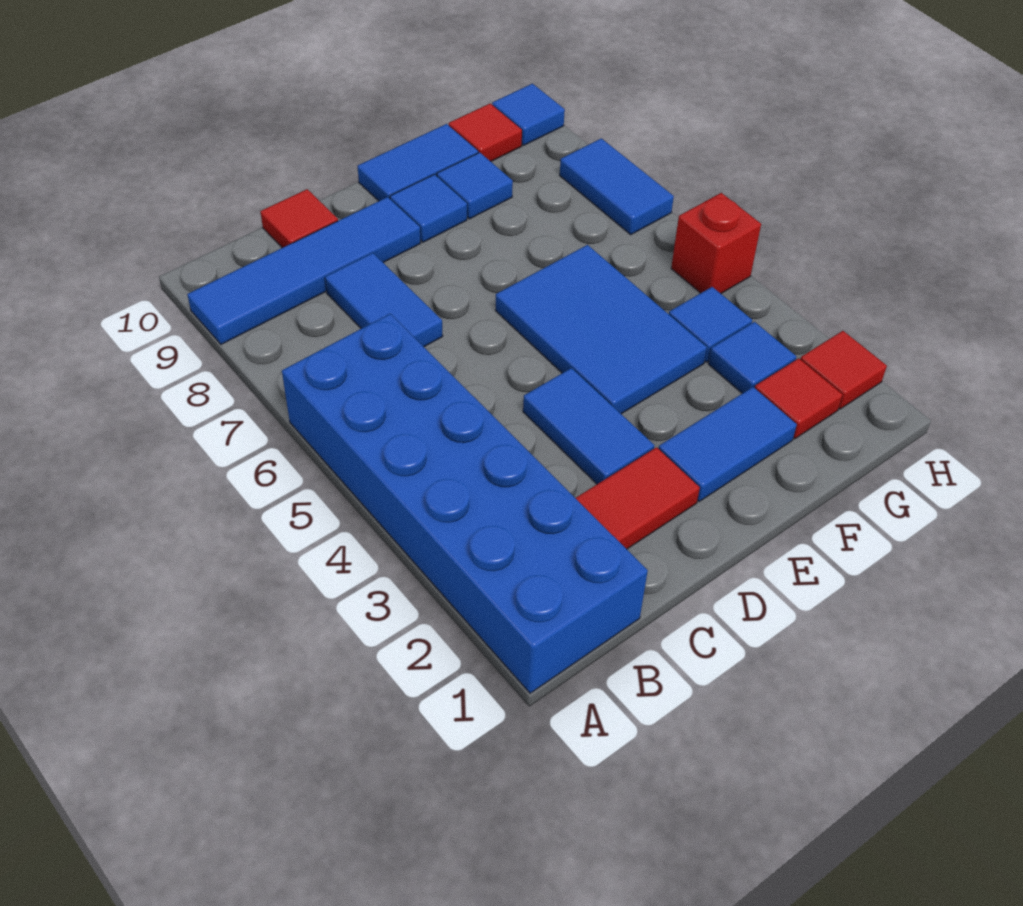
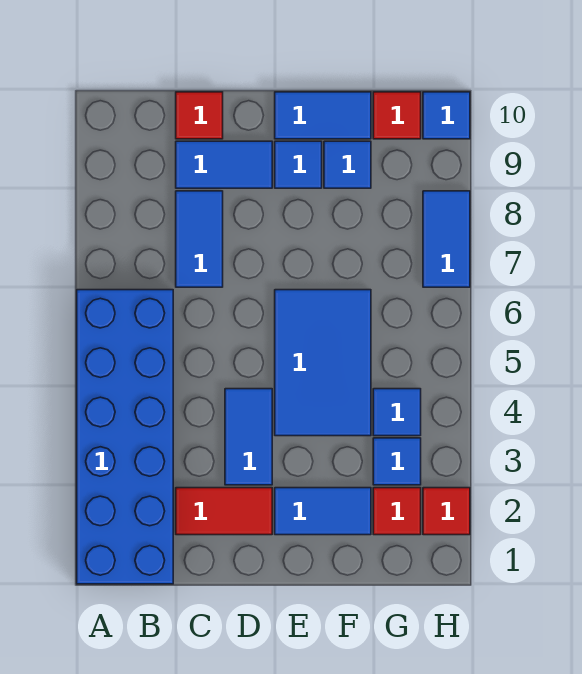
blue 1x4 tile [187,197,421,344] -> blue 1x2 tile [176,141,272,188]
red 1x1 brick [671,193,761,294] -> none

